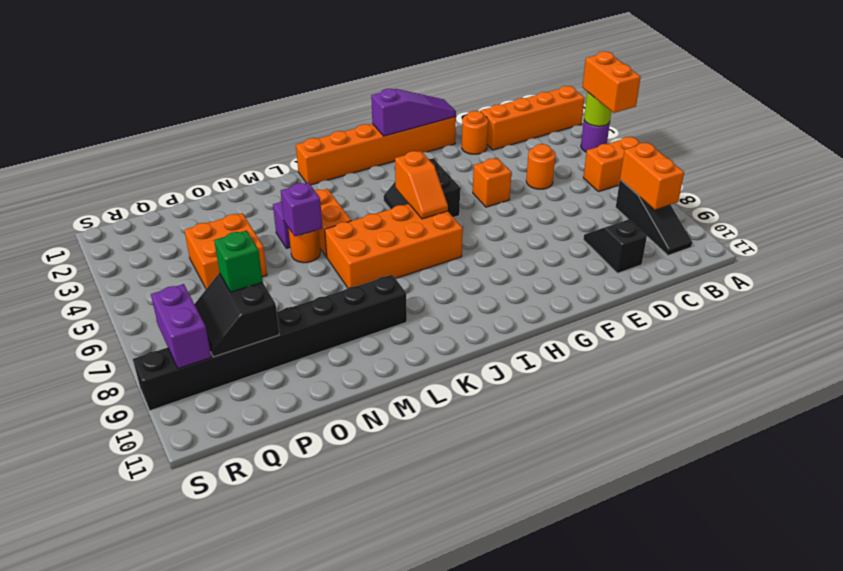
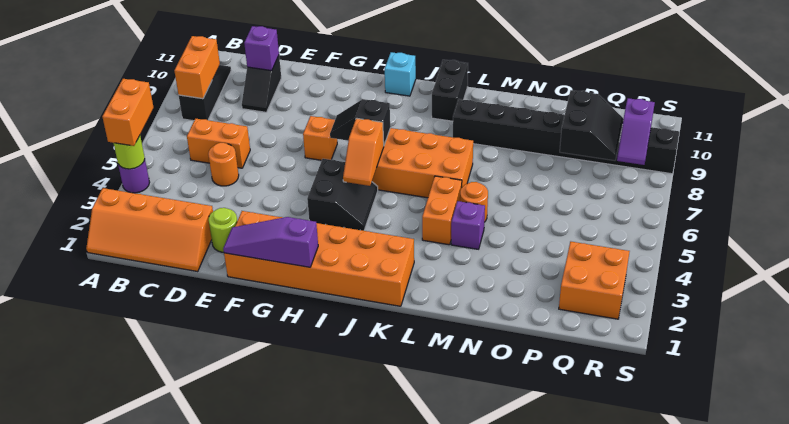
orange 1x2 brick [583,137,640,192] -> orange 1x2 brick moved to [187,119,250,168]
orange 1x1 round brick [462,111,488,154] -> lime 1x1 round brick [208,208,237,252]
orange 1x6 brick [296,117,456,185] -> orange 2x6 brick [224,211,414,306]
orange 1x1 brick [473,158,511,207] -> orange 1x1 brick moved to [303,116,337,160]
none -> black 1x2 slope [330,99,390,145]
orange 1x2 slope [395,151,448,219] -> orange 1x2 slope turned to [343,118,384,186]
none -> cyan 1x1 brick [385,52,416,96]
none -> black 1x2 brick [432,60,468,121]
purple 1x1 brick [281,182,323,236] -> purple 1x1 brick moved to [244,26,279,71]
orange 2x2 brick [184,213,267,289] -> orange 2x2 brick moved to [559,242,630,319]
green 1x1 brick [214,231,263,292] -> none
purple 1x2 brick [151,284,211,369] -> purple 1x2 slope [617,98,655,165]

